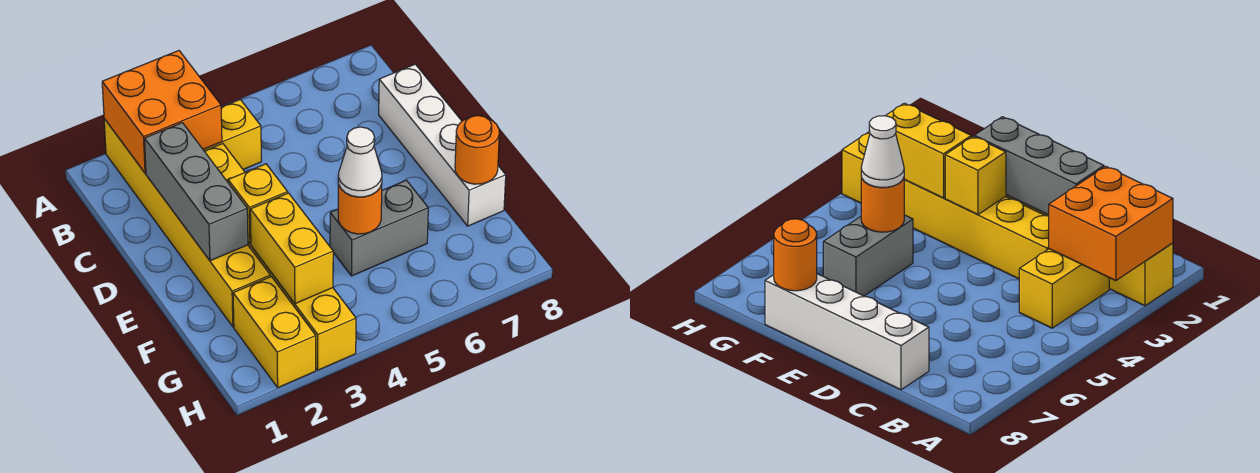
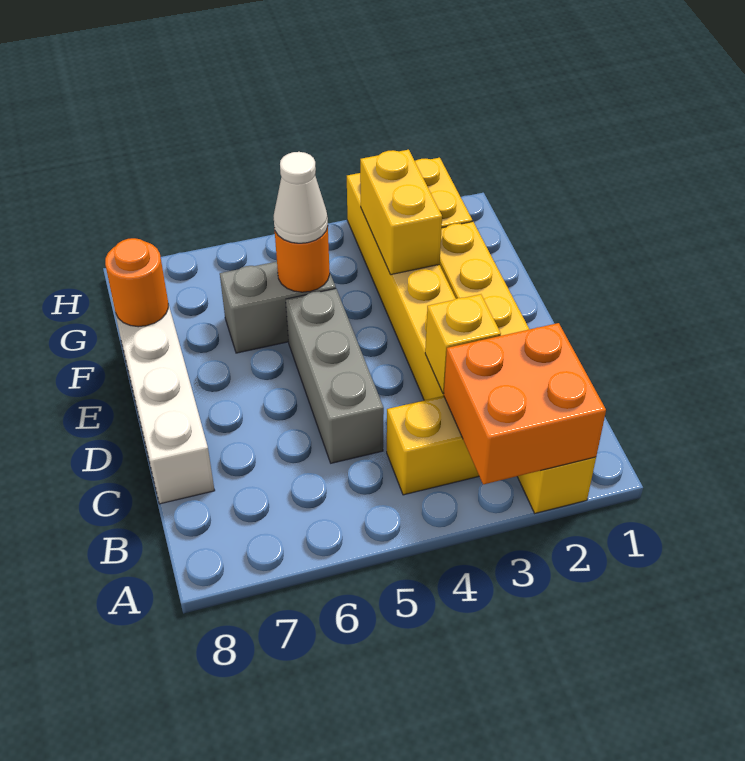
grey 1x3 brick [145,123,248,261] -> grey 1x3 brick moved to [286,289,384,463]
yellow 1x1 brick [228,164,288,244] -> yellow 1x1 brick moved to [425,294,501,393]

